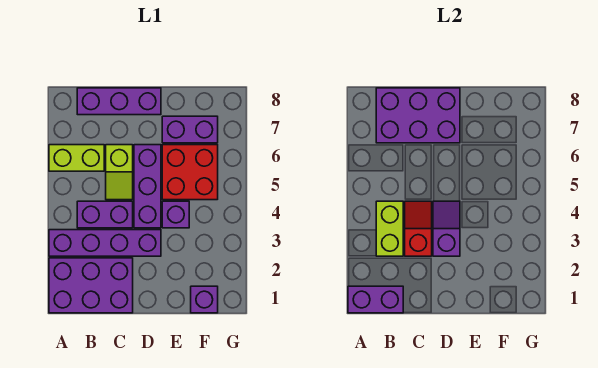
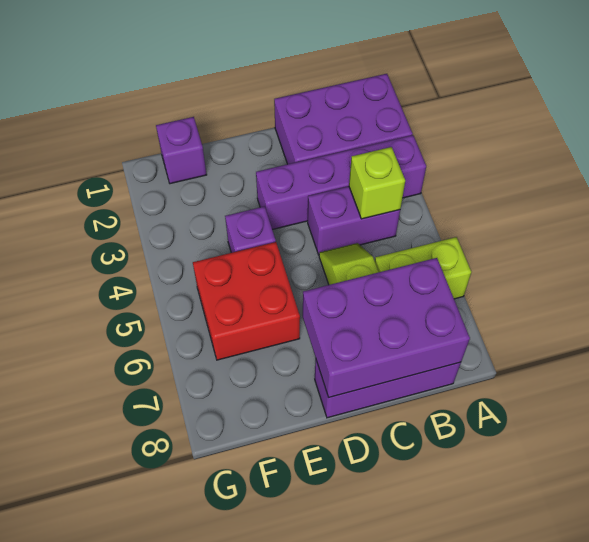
purple 1x2 brick [348,286,403,313] -> none
lime 1x2 brick [376,201,403,256] -> lime 1x1 brick [349,147,405,219]
red 1x2 slope [405,201,432,256] -> none
purple 1x2 slope [433,201,460,256] -> none
purple 1x3 brick [134,145,161,228] -> none
purple 1x2 brick [162,116,218,143] -> none

